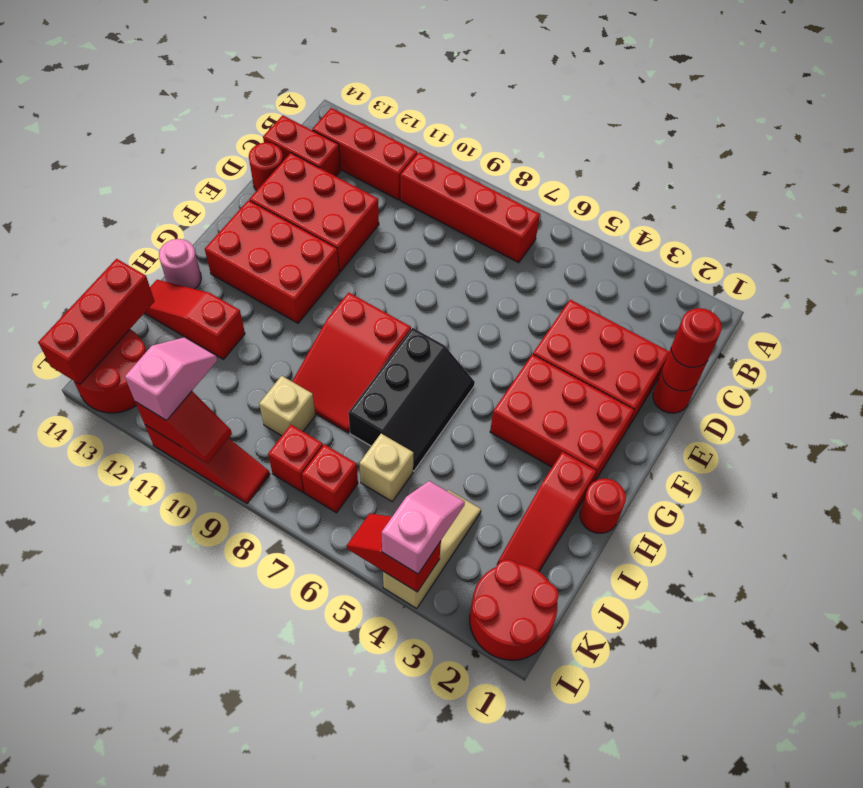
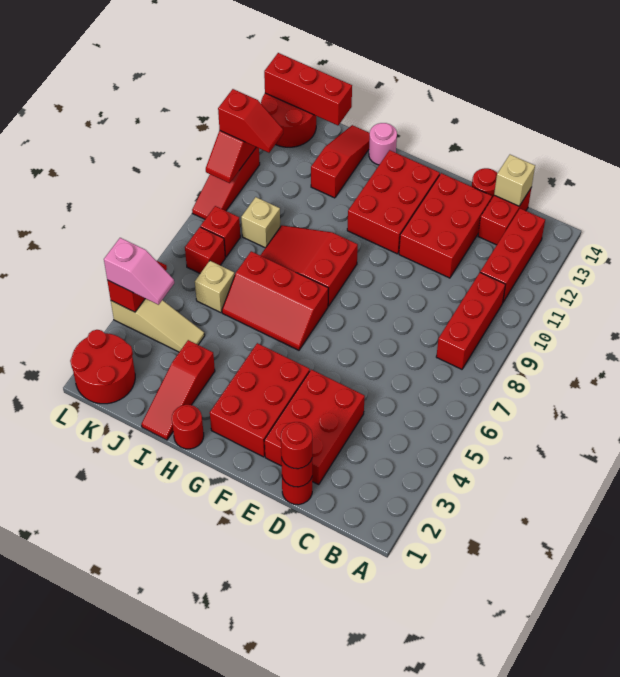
red 1x4 brick [400,153,540,263] -> red 1x3 brick [436,273,506,369]
none -> tan 1x1 brick [494,155,535,206]
black 2x3 slope [348,328,475,471] -> red 2x3 slope [222,251,328,350]
red 1x3 slope [498,452,596,571] -> red 1x3 slope turned to [141,340,215,440]
pink 1x2 slope [125,337,217,420] -> red 1x2 slope [218,89,283,153]

